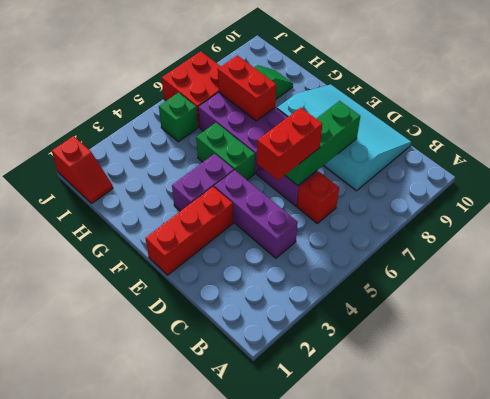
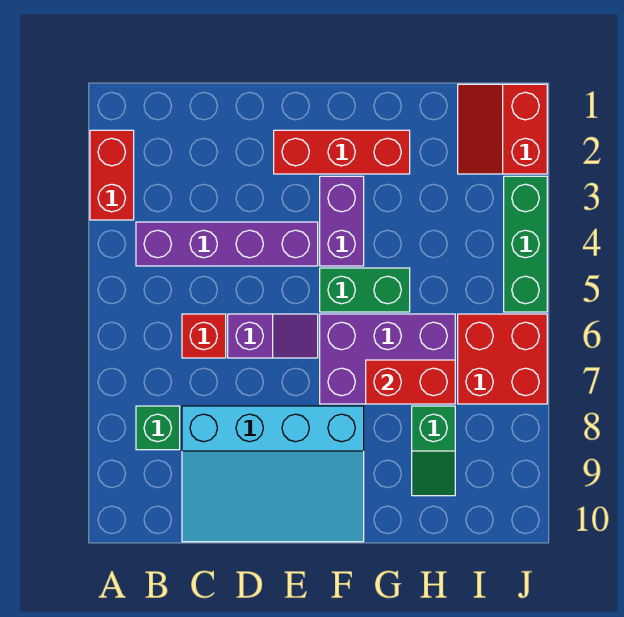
purple 1x3 brick [214,170,298,258] -> purple 1x4 brick [136,222,318,266]
red 1x2 brick [257,108,322,180] -> red 1x2 brick moved to [90,130,134,220]
green 1x3 brick [285,101,360,186] -> green 1x3 brick moved to [504,176,547,312]
red 1x3 brick [145,187,233,275] -> red 1x3 brick turned to [274,130,410,174]
red 1x2 slope [52,136,113,203] -> red 2x2 slope [458,84,547,174]
green 1x1 brick [159,93,198,142] -> green 1x1 brick moved to [136,406,180,450]

